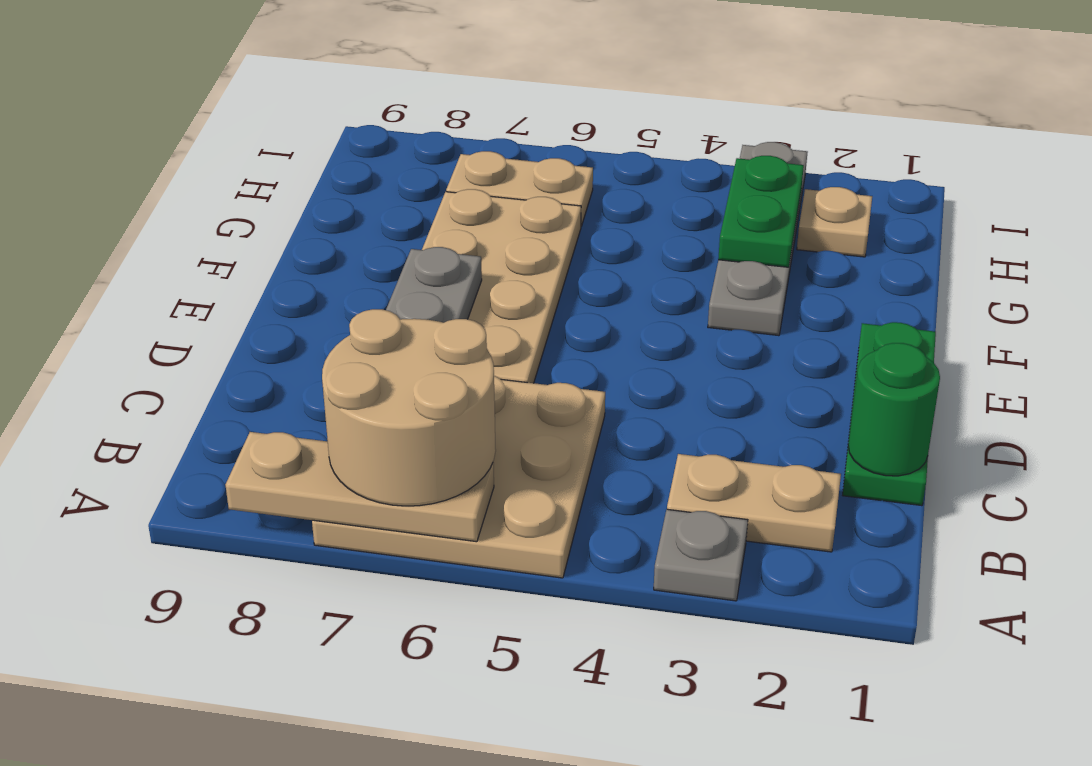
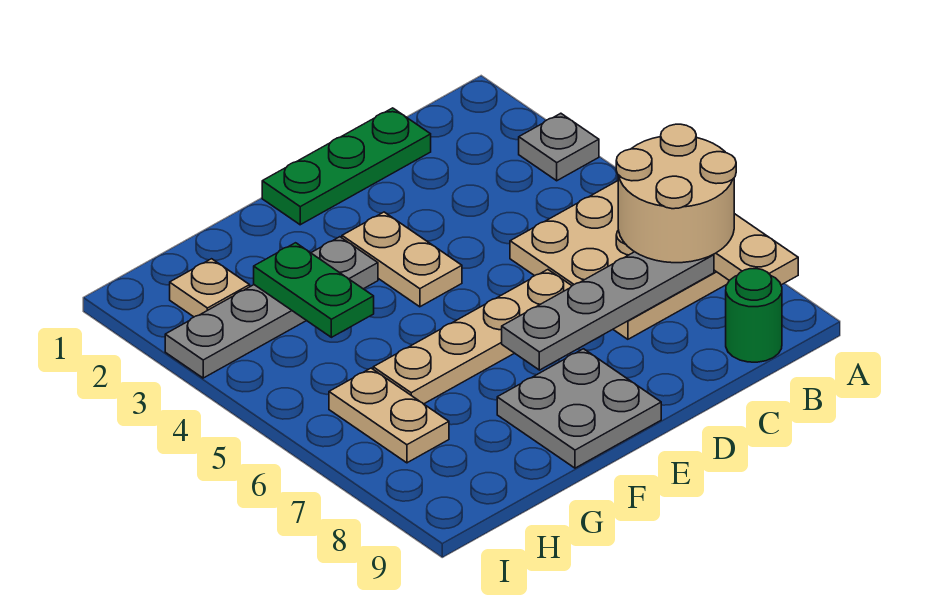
tan 1x2 plate [667,454,841,552] -> tan 1x2 plate moved to [342,212,462,307]
green 1x1 round brick [848,343,940,476] -> green 1x1 round brick moved to [726,269,782,362]
tan 2x4 plate [422,189,581,383] -> tan 1x4 plate [373,270,572,404]
none -> grey 2x2 plate [497,349,661,468]
green 1x2 plate [718,156,804,267] -> green 1x2 plate turned to [254,243,374,337]

